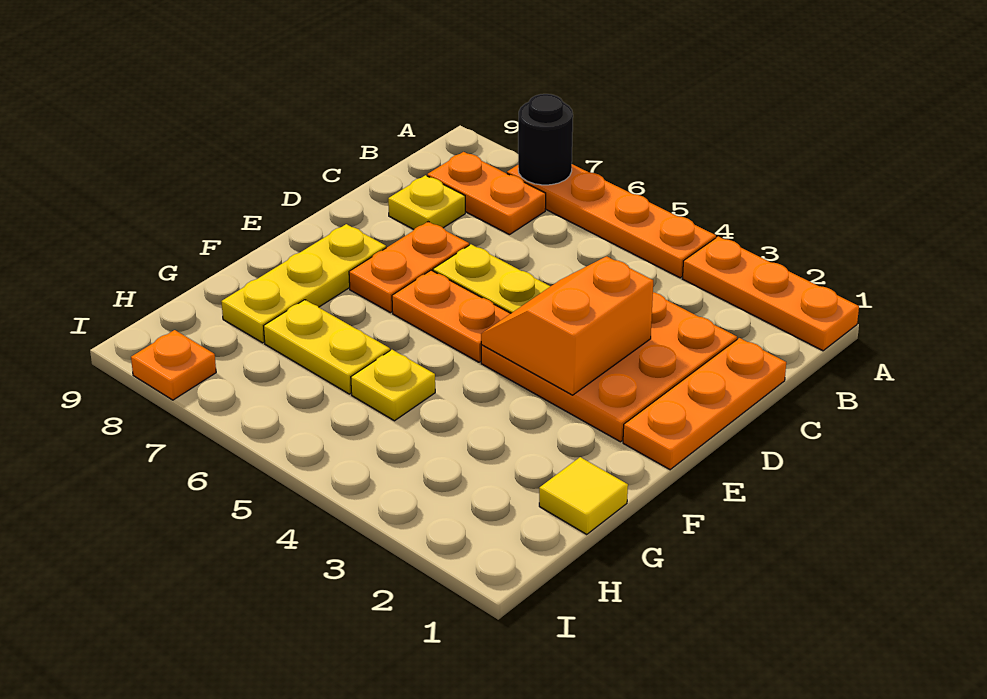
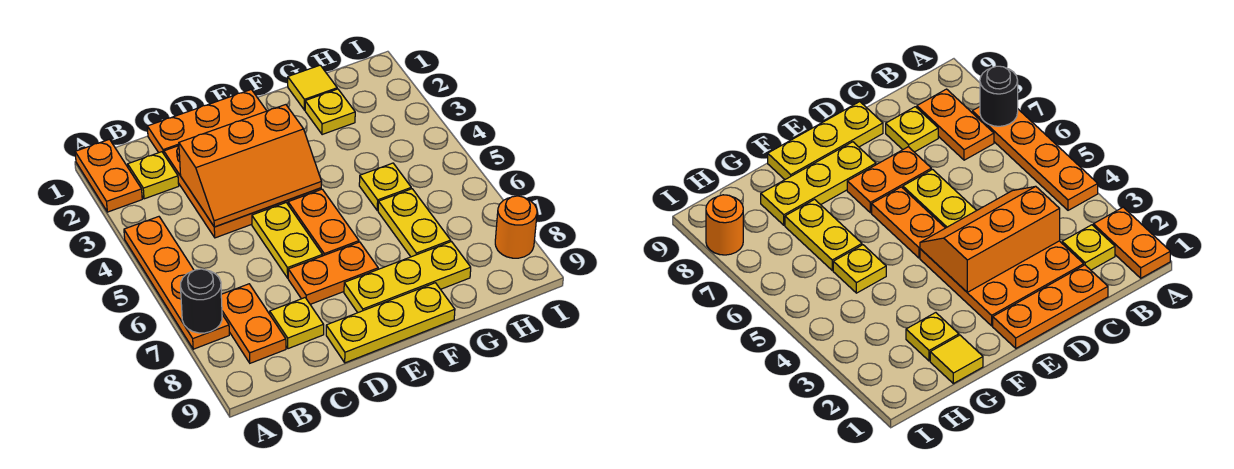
orange 1x3 plate [682,236,859,351] -> orange 1x2 plate [75,139,142,212]
none -> yellow 1x1 plate [128,152,179,199]
orange 2x2 slope [481,256,653,395] -> orange 2x3 slope [179,105,322,227]
none -> yellow 1x3 plate [326,283,455,363]
none -> yellow 1x1 plate [305,89,355,135]
orange 1x1 plate [131,330,216,400] -> orange 1x1 round brick [495,196,537,258]

